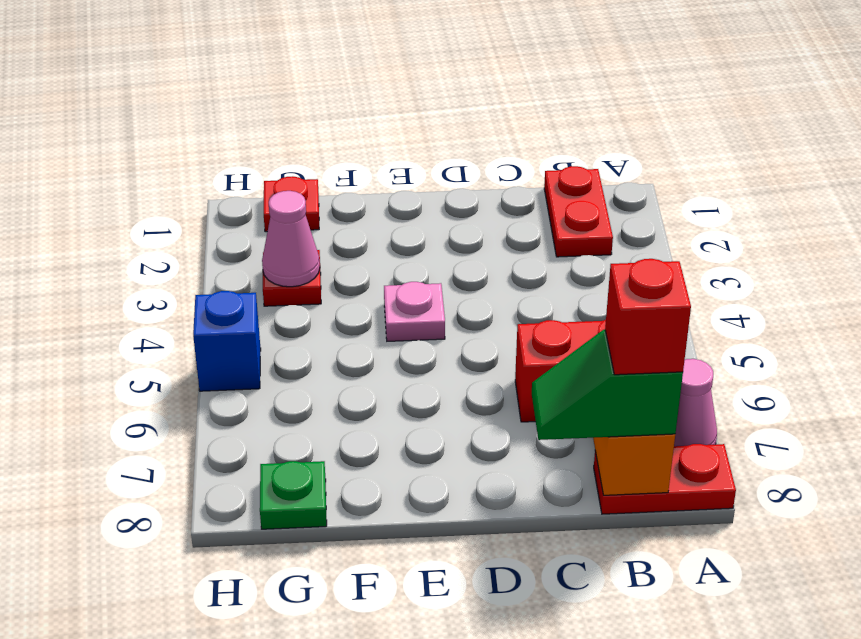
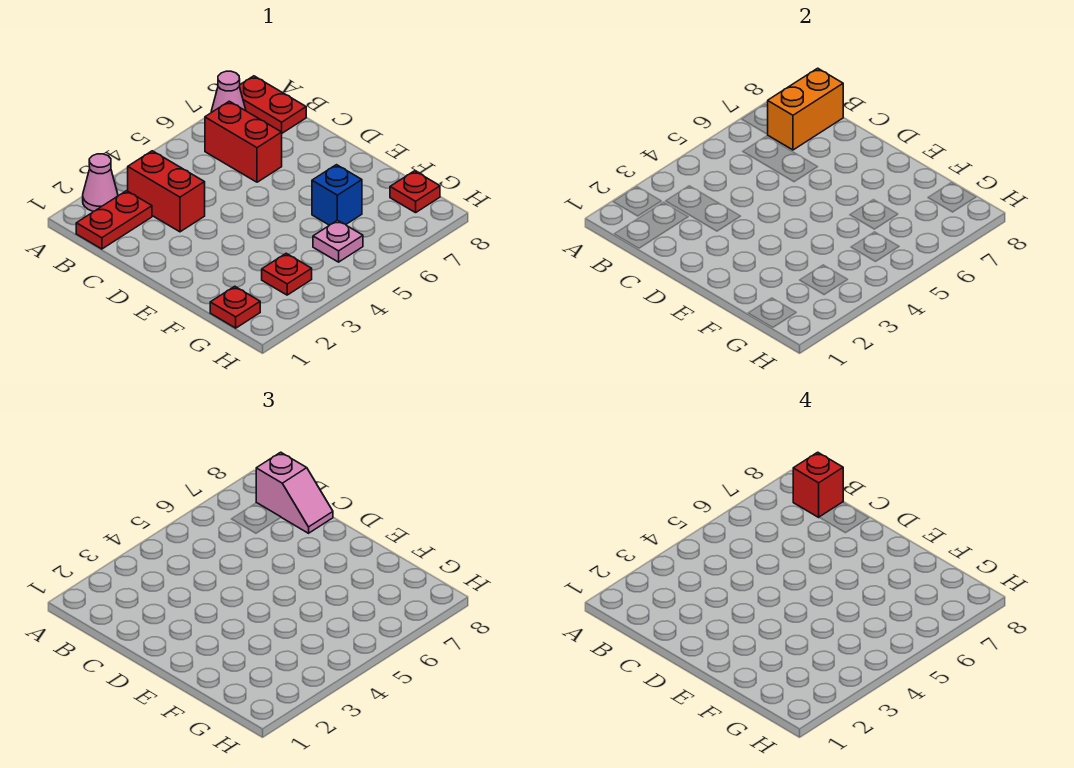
none -> red 1x2 brick [128,151,205,232]
green 1x2 slope [532,330,683,440] -> pink 1x2 slope [256,452,333,533]
pink 1x1 plate [384,282,445,341] -> pink 1x1 plate moved to [313,220,363,262]
pink 1x1 cone [262,191,320,287] -> pink 1x1 cone moved to [83,154,118,211]
green 1x1 plate [260,461,327,529] -> red 1x1 plate [390,171,440,213]
blue 1x1 brick [193,291,261,391] -> blue 1x1 brick moved to [312,165,362,225]

